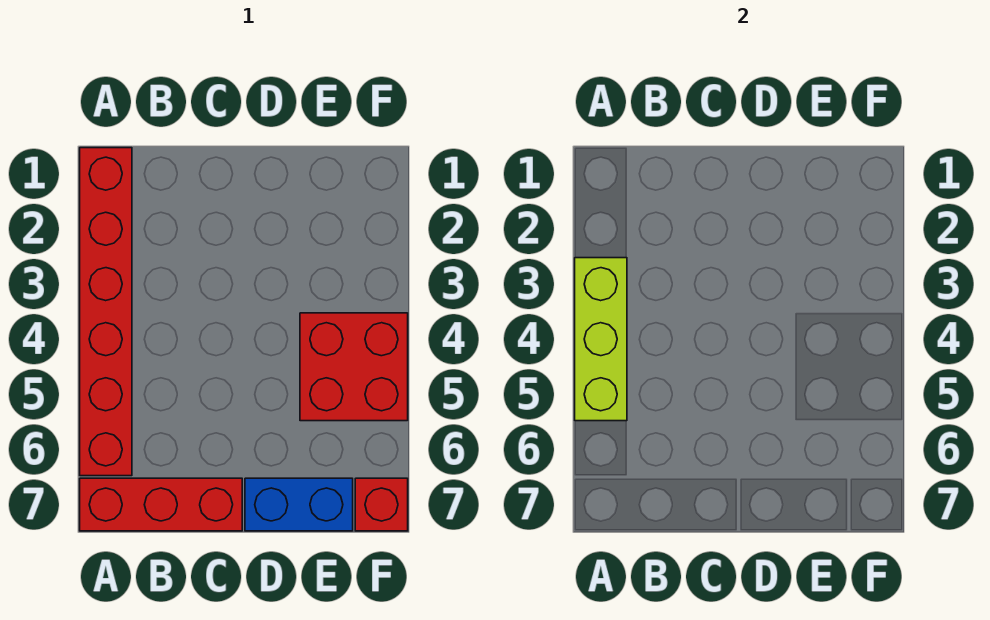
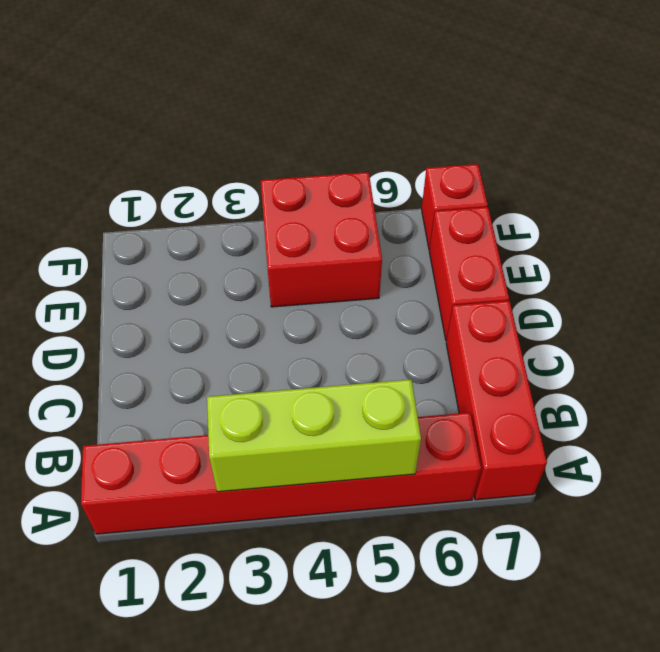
blue 1x2 brick [245,478,353,531] -> red 1x2 brick [429,207,509,341]

